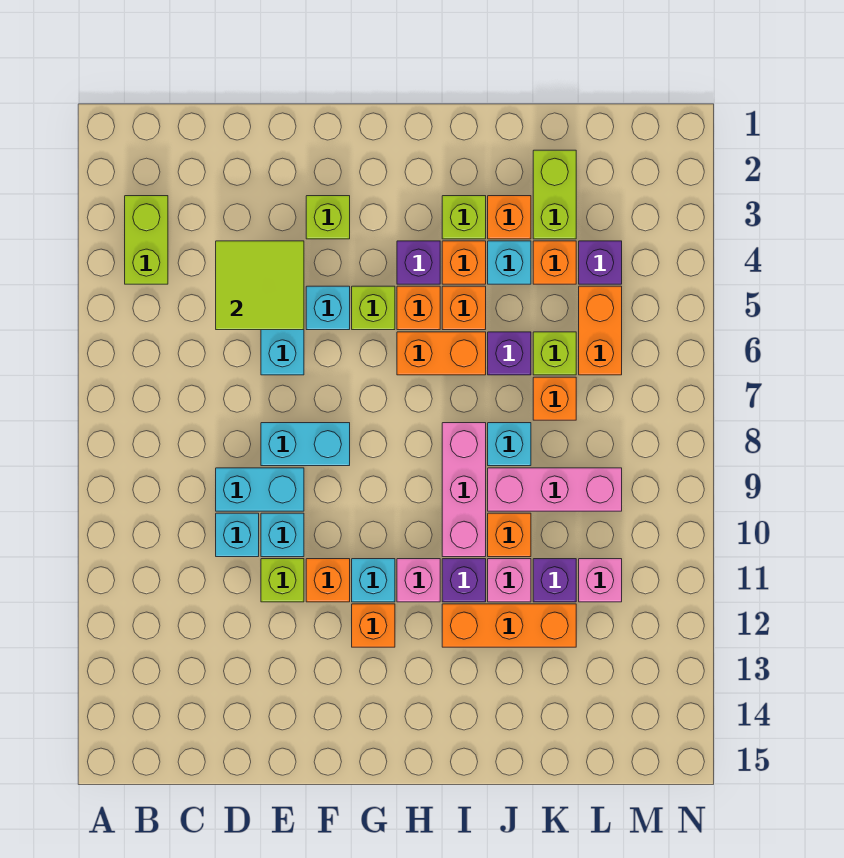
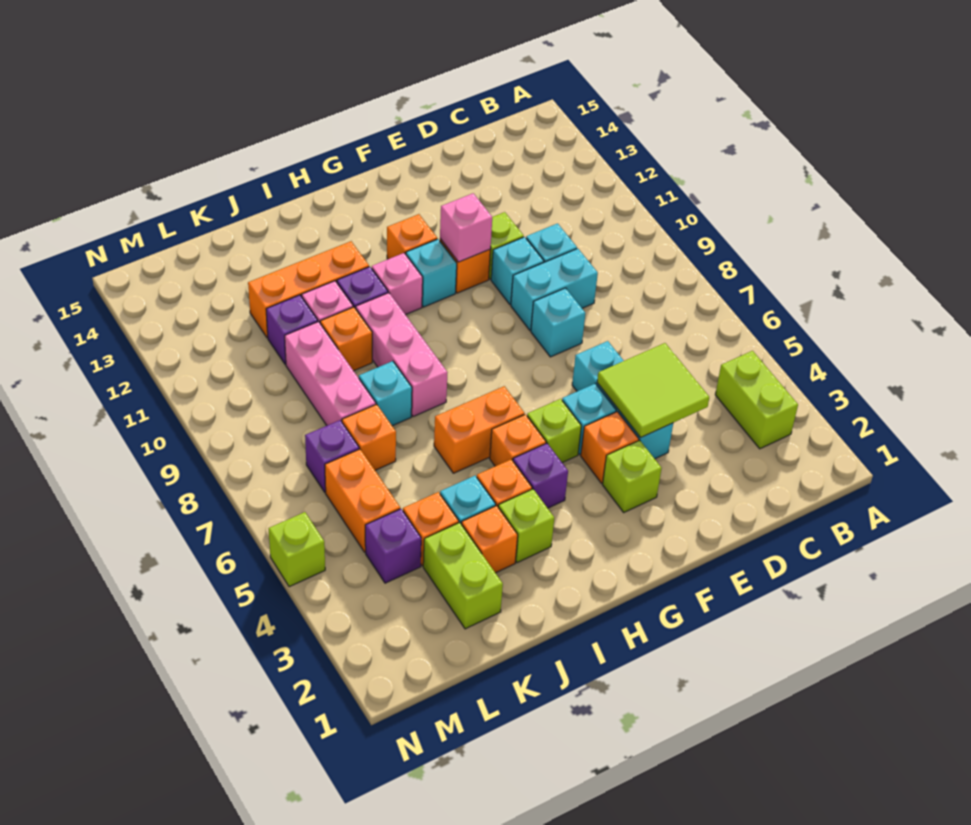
cyan 1x2 brick [261,423,350,466] -> cyan 1x1 brick [531,288,585,357]
orange 1x1 brick [442,286,486,330] -> orange 1x1 brick moved to [581,412,639,483]
purple 1x1 brick [488,332,531,375] -> purple 1x1 brick moved to [305,420,359,492]
pink 1x3 brick [488,468,622,511] -> pink 1x3 brick turned to [285,322,376,425]
lime 1x1 brick [533,332,576,375] -> lime 1x1 brick moved to [269,512,325,587]
pink 1x1 brick [579,559,622,602] -> pink 1x1 brick moved to [440,193,492,262]

